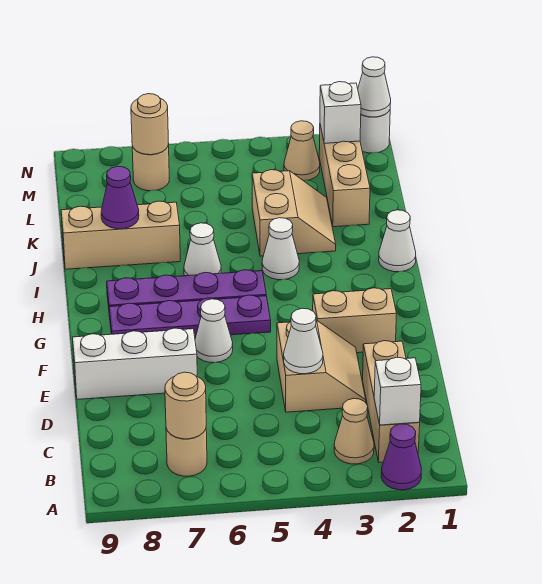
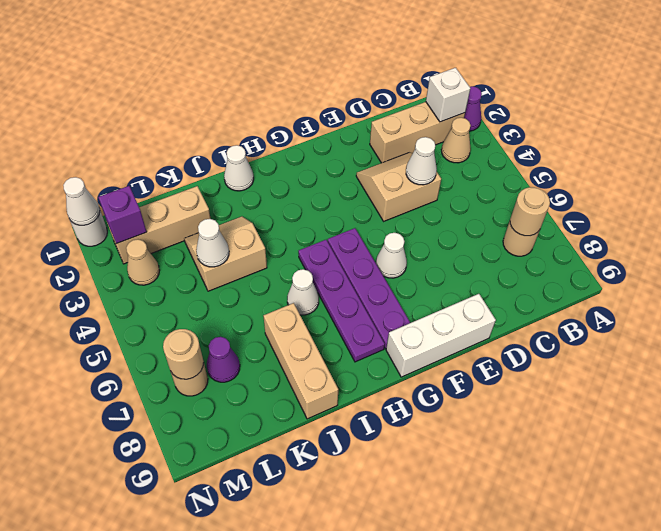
white 1x3 brick [73,328,197,399] -> white 1x3 brick turned to [386,294,496,377]
tan 1x2 brick [313,288,397,353] -> none
white 1x1 cone [262,218,299,280] -> white 1x1 cone moved to [196,219,229,267]
purple 1x1 cone [101,166,139,229] -> purple 1x1 cone moved to [207,337,240,382]
white 1x1 brick [320,82,361,143] -> purple 1x1 brick [98,186,147,244]

